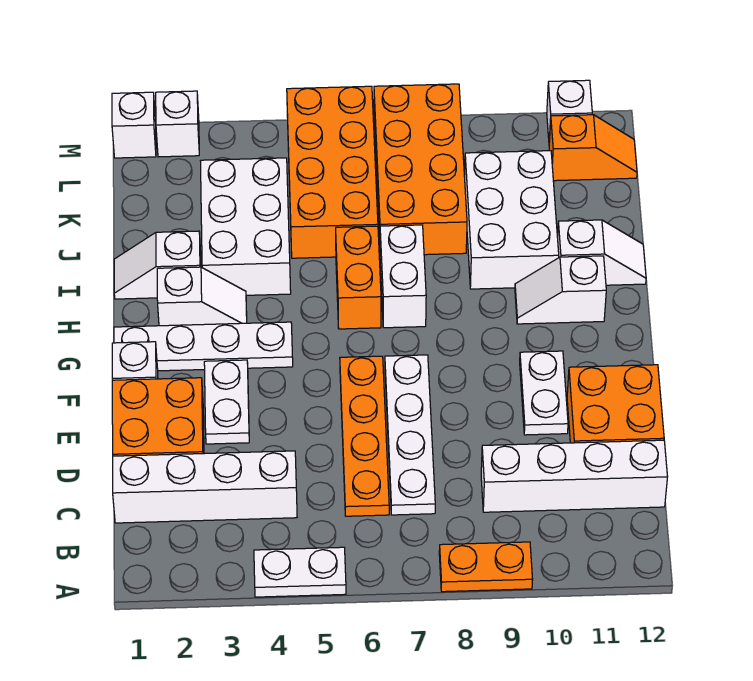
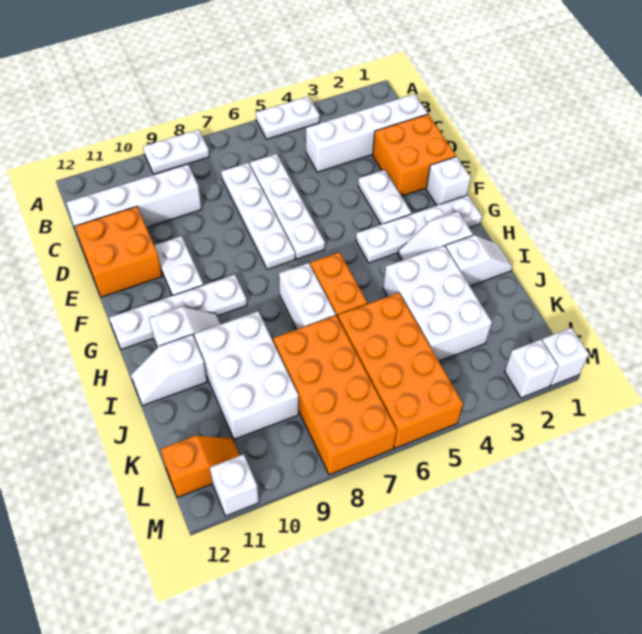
orange 1x2 plate [439,542,533,592] -> white 1x2 plate [143,130,209,174]
orange 1x4 plate [340,356,389,516] -> white 1x4 plate [250,154,325,259]
none -> white 1x4 plate [109,275,247,350]
orange 1x2 slope [549,115,637,181] -> orange 1x2 slope turned to [161,436,240,497]

